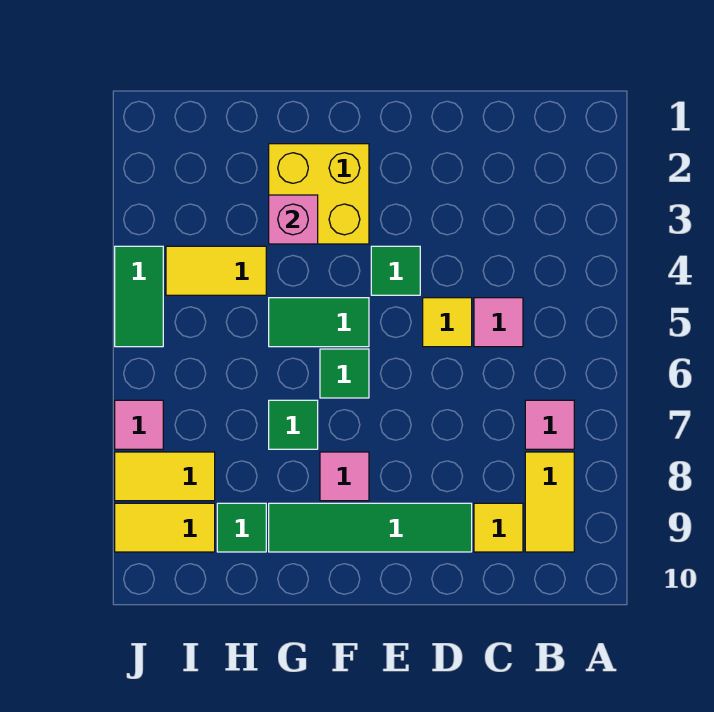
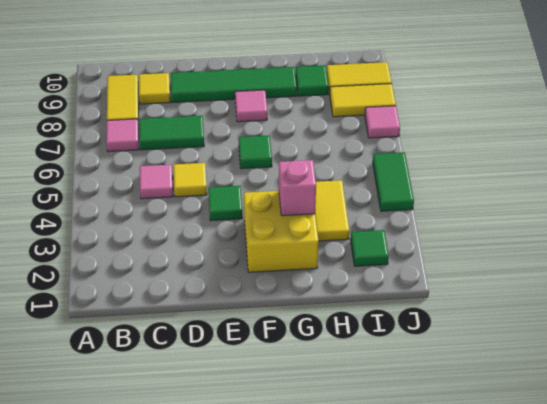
green 1x2 tile [269,298,369,347] -> green 1x2 tile moved to [139,116,204,150]
green 1x1 tile [269,400,318,449] -> green 1x1 tile moved to [351,230,389,266]
yellow 1x2 tile [166,246,266,295] -> yellow 1x2 tile turned to [315,180,349,241]

